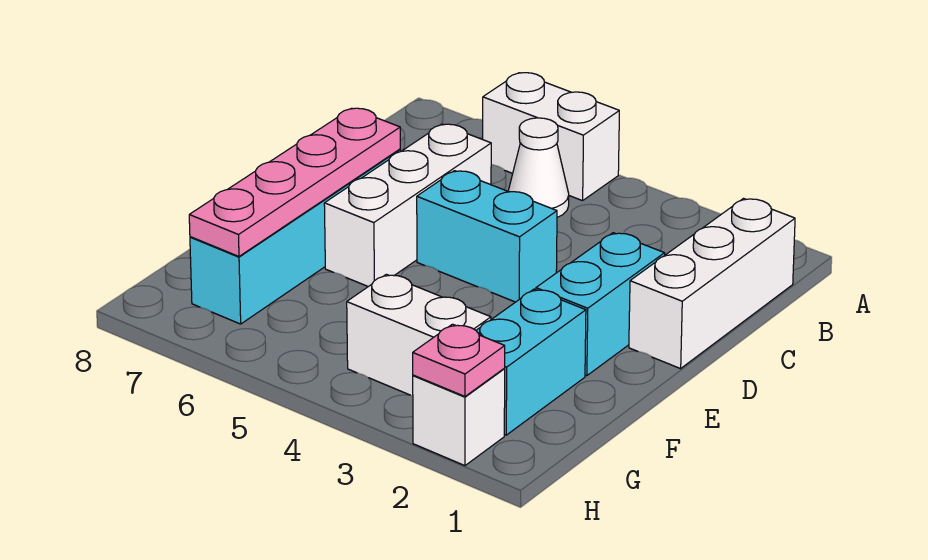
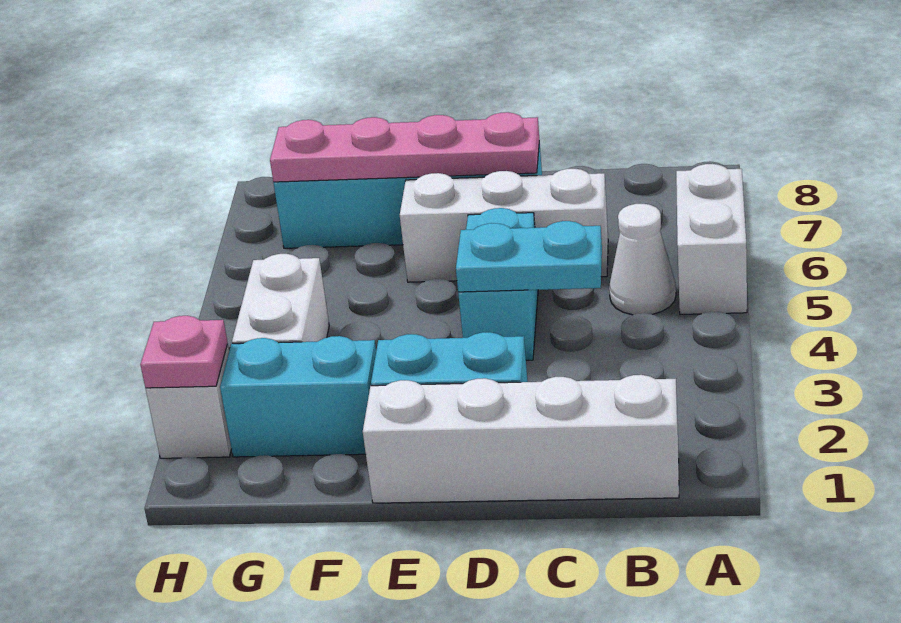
white 1x3 brick [629,199,795,369] -> white 1x4 brick [363,375,679,503]
none -> cyan 1x2 plate [456,221,602,292]

